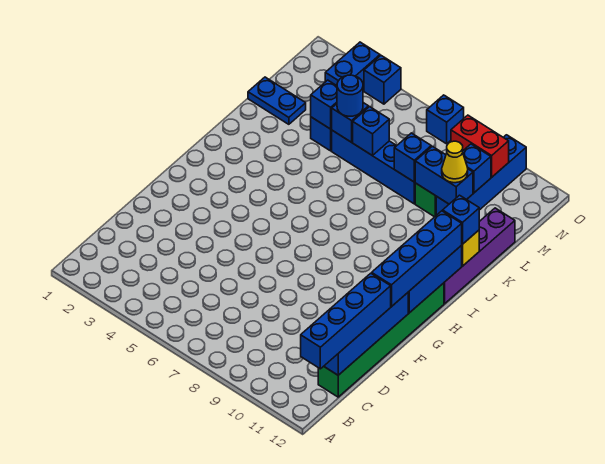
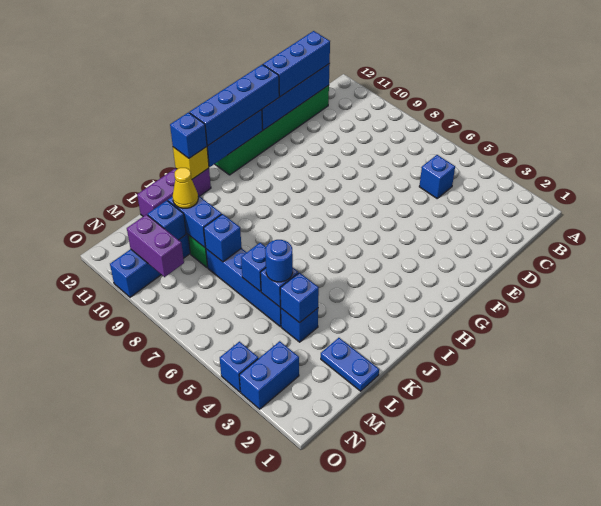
blue 1x4 brick [301,273,391,369] -> blue 1x3 brick [263,31,330,97]
purple 1x4 brick [444,208,515,303] -> purple 1x3 brick [137,168,211,216]
red 1x2 brick [451,115,509,177] -> purple 1x2 brick [127,215,184,277]
blue 1x1 brick [427,95,464,144] -> blue 1x1 brick moved to [419,155,455,198]

